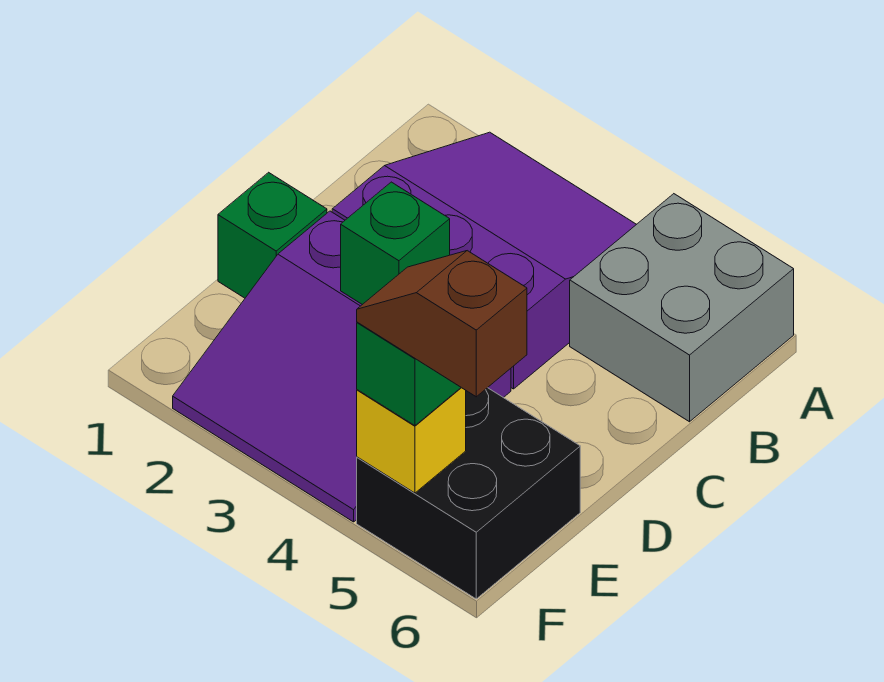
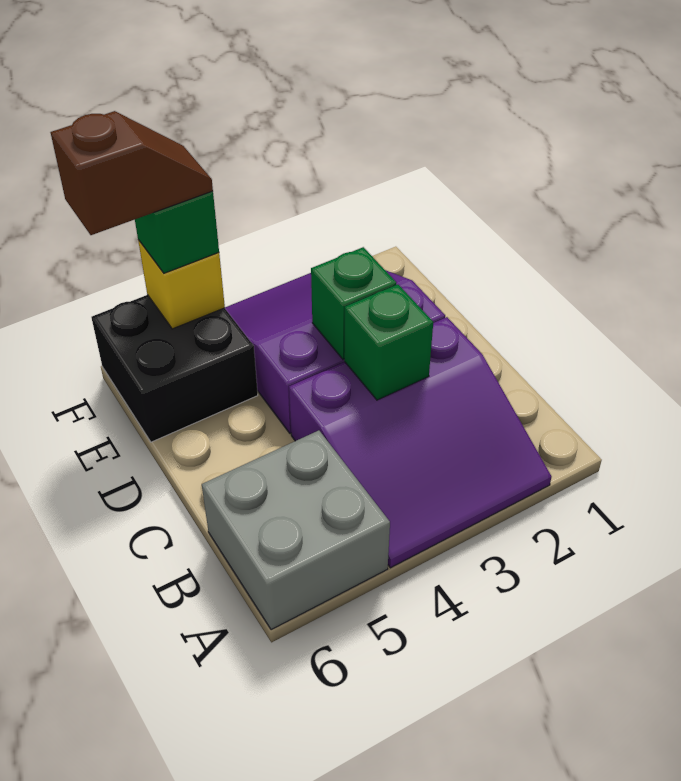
green 1x1 brick [218,172,327,298] -> green 1x1 brick moved to [344,284,433,400]

